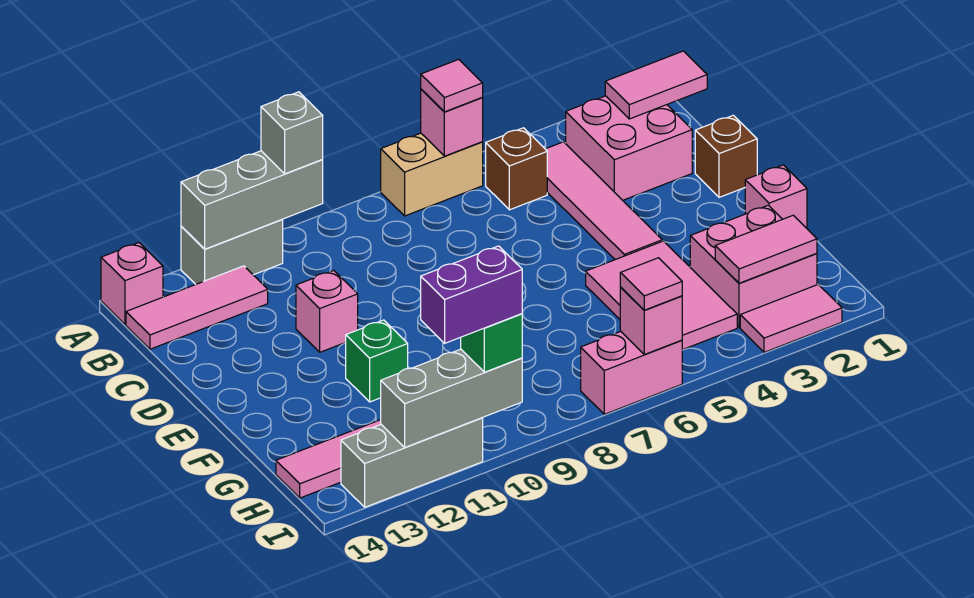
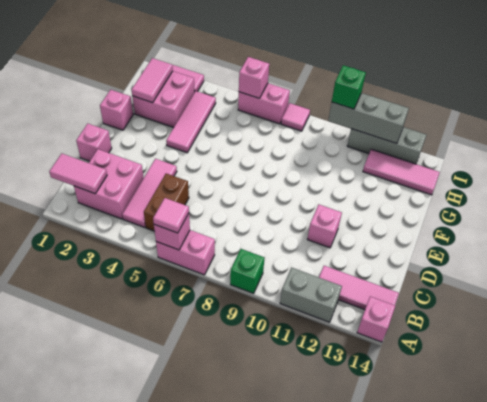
tan 1x2 brick [381,133,483,216] -> pink 1x2 brick [156,230,215,275]
grey 1x3 brick [181,151,323,249] -> none
grey 1x1 brick [261,92,323,174] -> none
pink 1x4 tile [546,142,662,260] -> pink 1x3 tile [122,159,177,228]
brown 1x1 brick [486,128,547,210] -> brown 1x2 brick [144,174,189,231]
brown 1x1 brick [695,115,757,197] -> pink 1x1 brick [76,124,112,161]
pink 2x3 tile [586,241,737,350] -> pink 1x3 tile [166,91,216,153]
green 1x1 brick [346,320,408,402] -> green 1x1 brick moved to [230,249,264,293]
pink 1x2 tile [715,215,817,283] -> pink 1x2 tile turned to [132,58,173,103]
pink 1x1 tile [620,258,682,310] -> pink 1x1 tile moved to [281,103,310,131]
purple 1x2 brick [421,246,522,343] -> none

